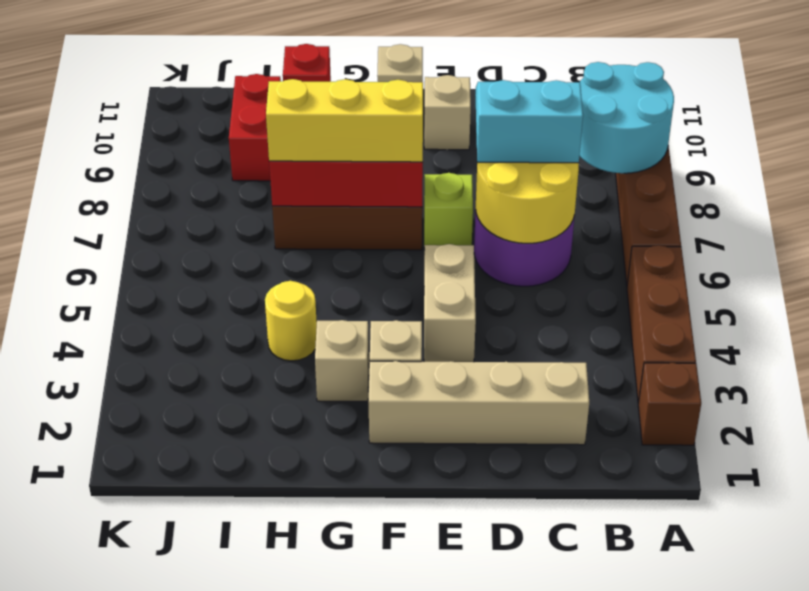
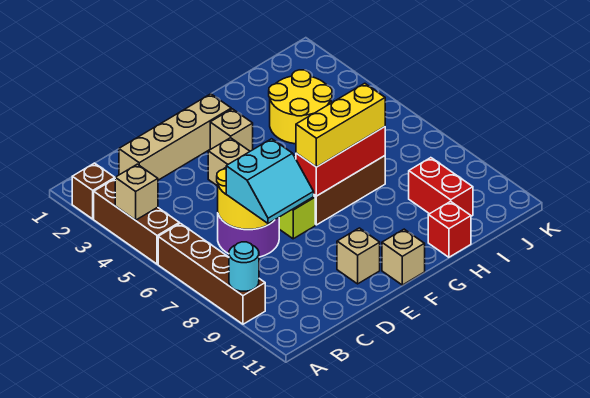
cyan 2x2 round brick [579,62,674,173] -> cyan 1x1 round brick [229,242,259,291]
tan 1x1 brick [315,320,369,401] -> tan 1x1 brick moved to [115,164,158,220]
yellow 1x1 round brick [265,281,317,361] -> yellow 2x2 round brick [269,70,332,144]

